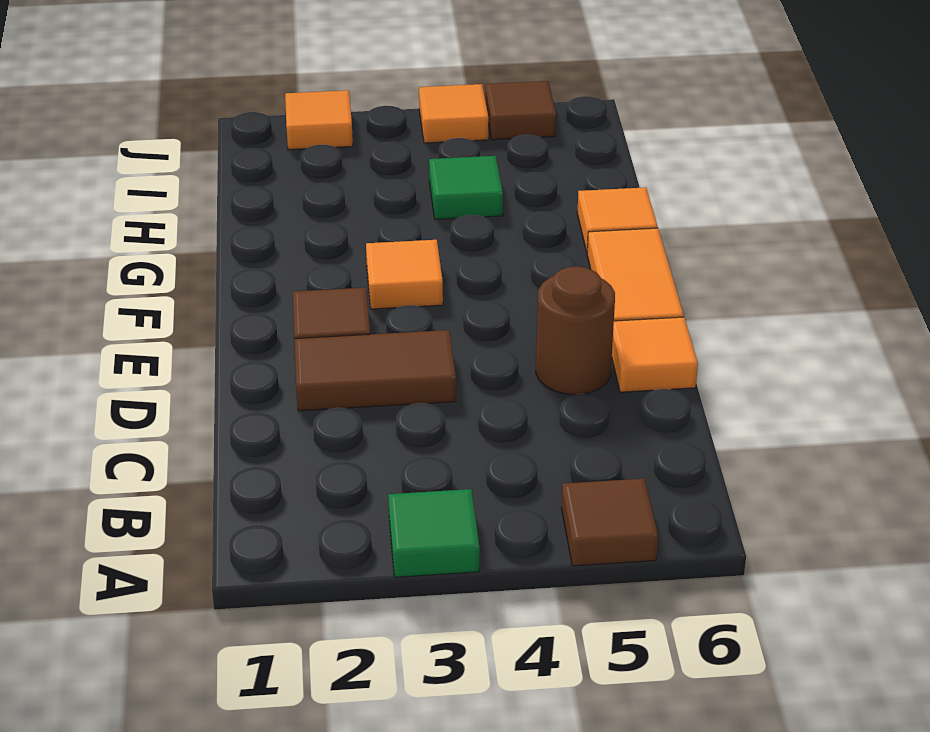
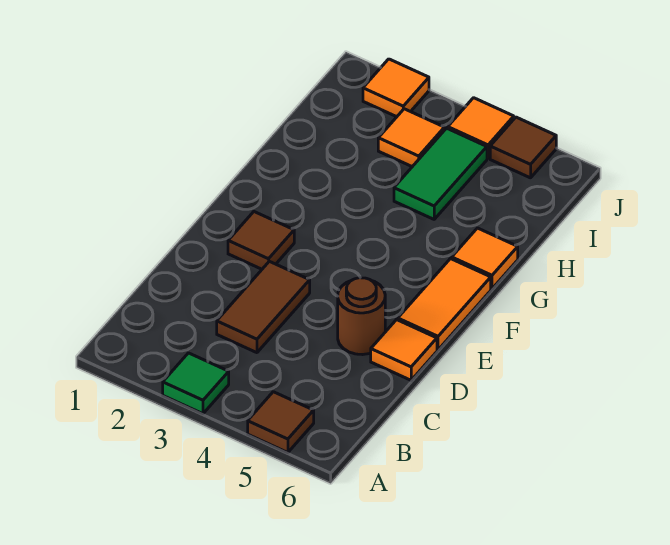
brown 1x2 tile [295,330,456,411] -> brown 1x2 tile turned to [217,261,310,353]
orange 1x1 tile [366,240,443,309] -> orange 1x1 tile moved to [378,109,444,167]
green 1x1 tile [429,156,503,219] -> green 1x2 tile [394,128,487,219]

